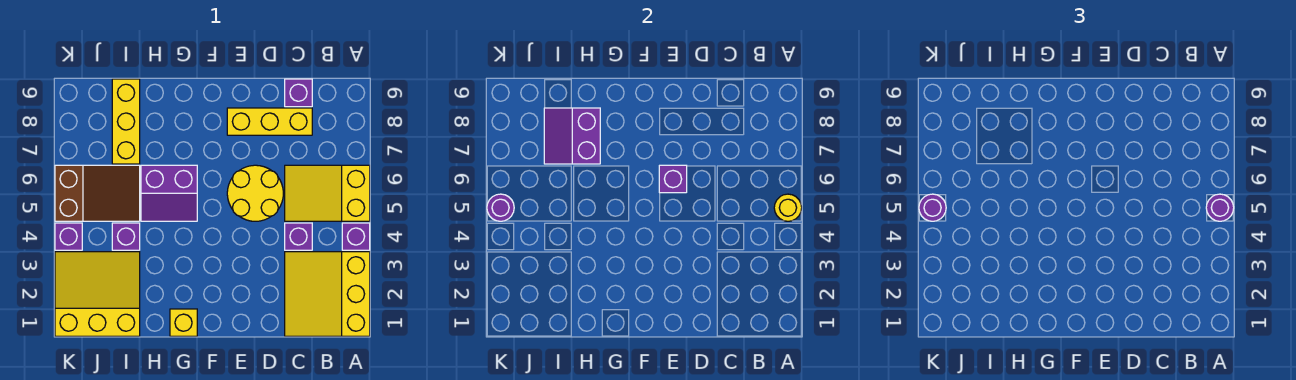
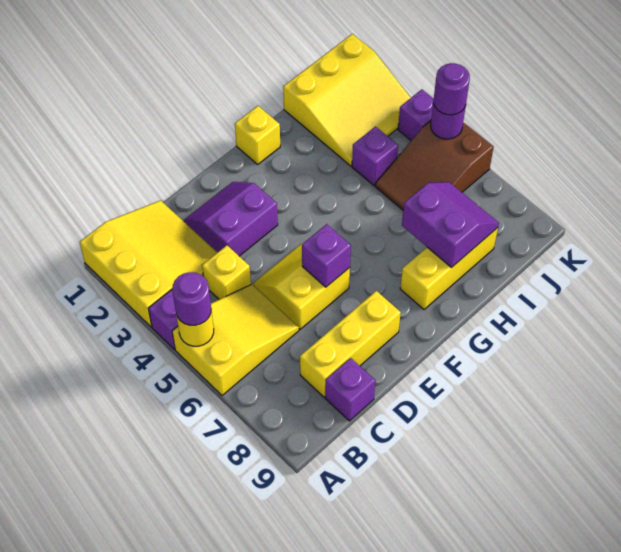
purple 1x1 brick [285,223,312,250] -> yellow 1x1 brick [202,246,251,299]
yellow 2x2 round brick [227,165,283,221] -> yellow 2x2 slope [253,243,350,329]
purple 2x2 slope [141,165,197,221] -> purple 2x2 slope moved to [184,182,278,256]
yellow 1x3 brick [112,79,140,164] -> yellow 1x3 brick turned to [400,228,498,309]

